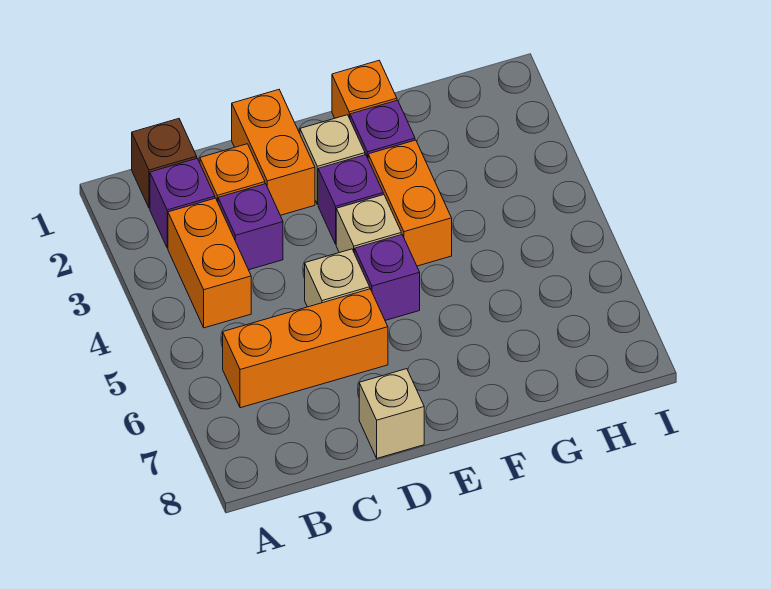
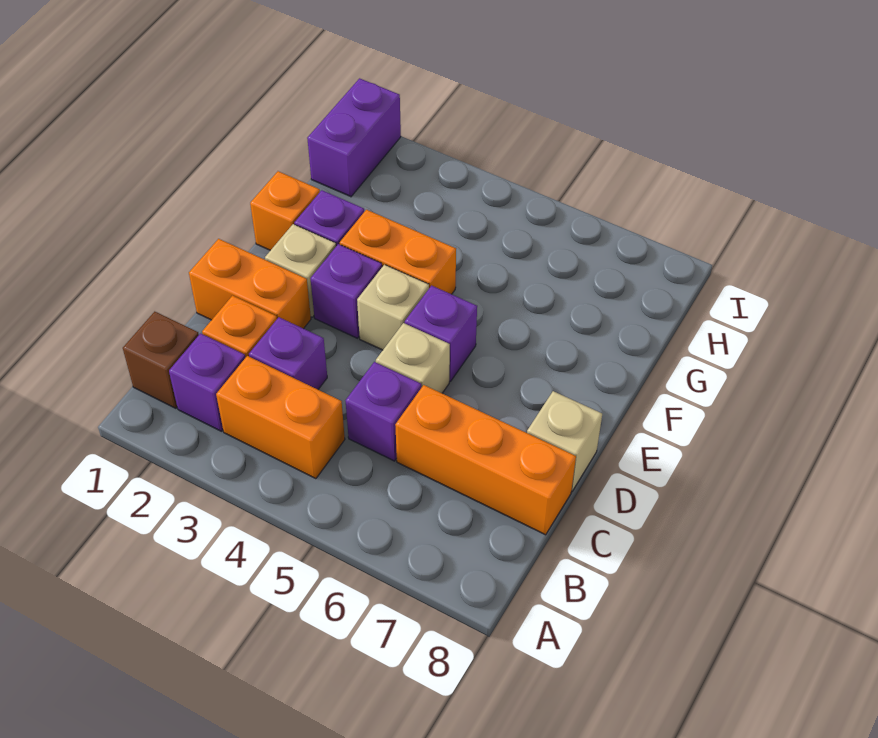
orange 1x3 brick [223,289,388,408] -> orange 1x3 brick turned to [395,385,576,535]
none -> purple 1x1 brick [345,362,421,461]
none -> purple 1x2 brick [307,78,401,197]

